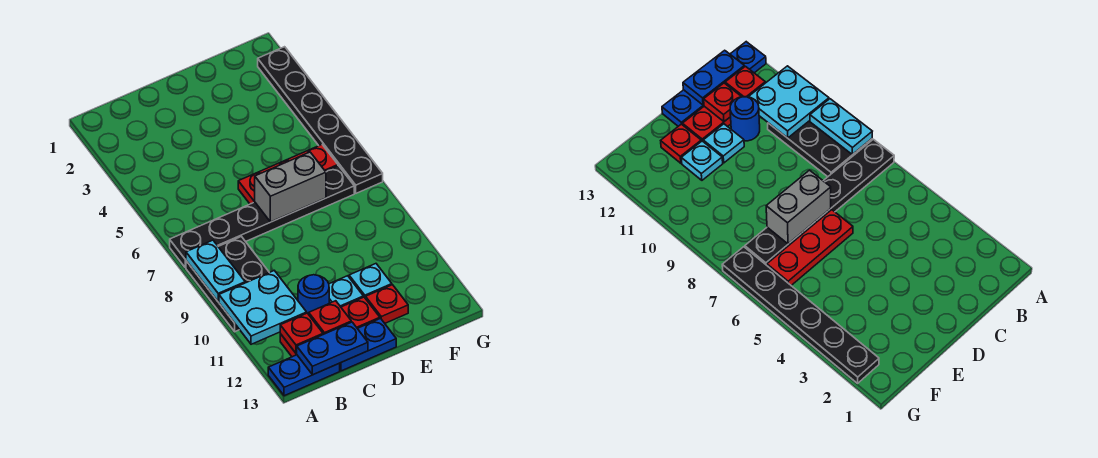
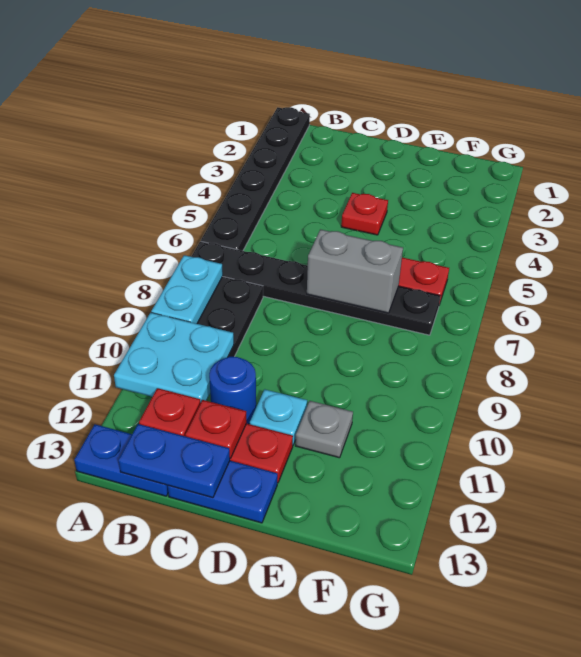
cyan 1x1 plate [349,264,392,299] -> grey 1x1 plate [296,401,353,458]
red 1x1 plate [366,285,408,323] -> red 1x1 plate moved to [341,193,388,235]
black 1x6 plate [258,47,383,193] -> black 1x6 plate moved to [201,107,310,251]

